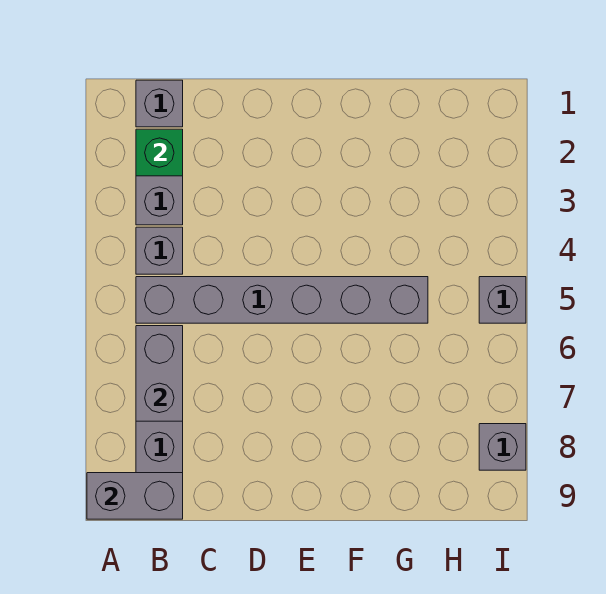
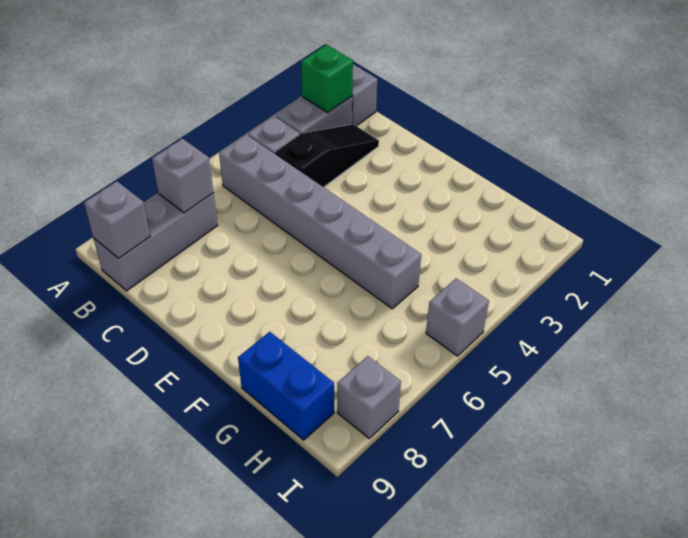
grey 1x2 brick [87,473,183,519] -> grey 1x1 brick [84,181,150,258]
grey 1x2 brick [136,326,183,421] -> grey 1x1 brick [152,138,213,213]
none -> black 1x3 slope [275,124,379,187]
none -> blue 1x2 brick [238,332,334,440]

